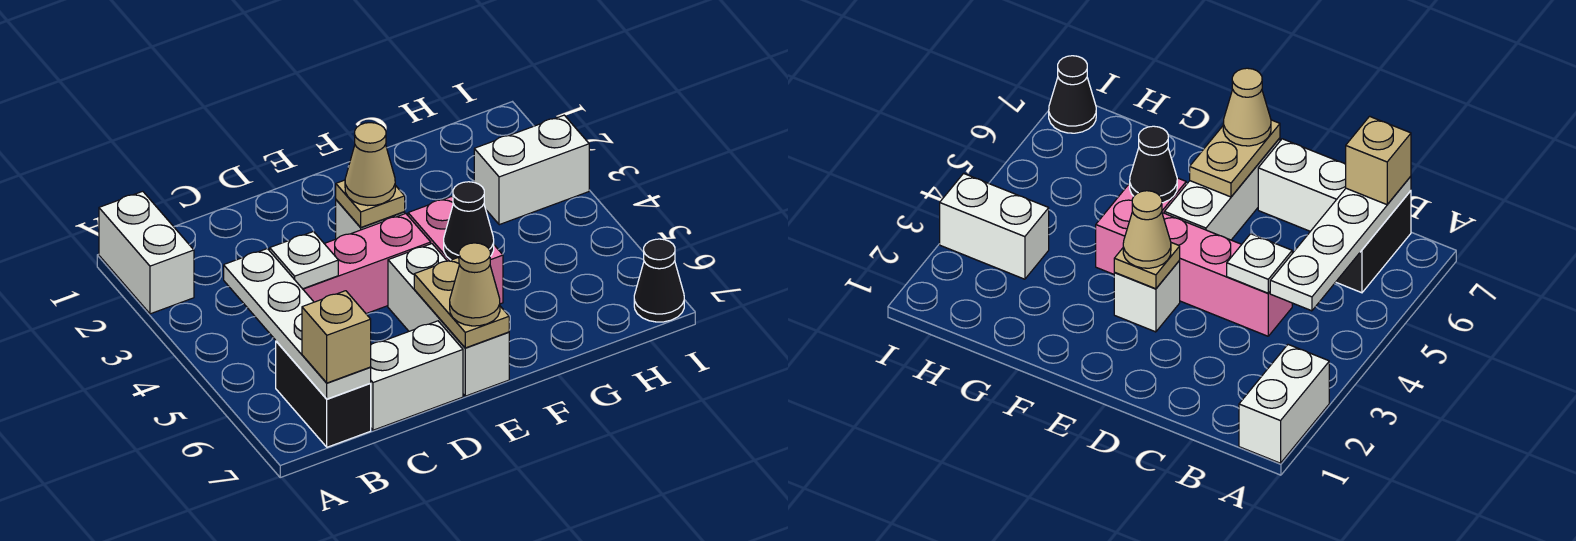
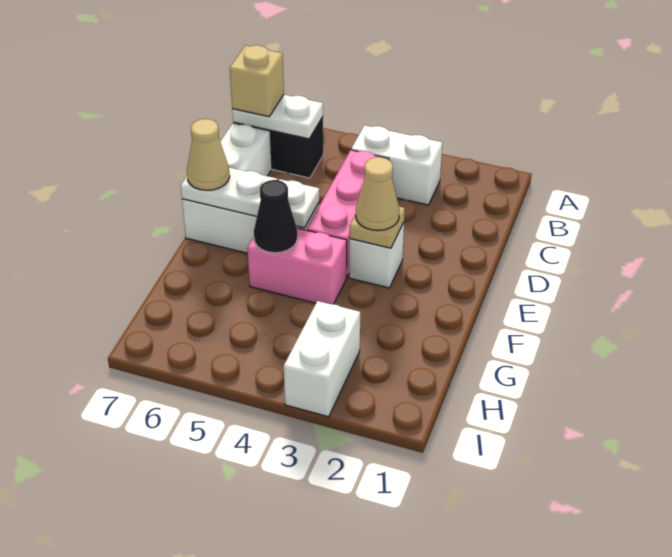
white 1x2 brick [99,191,194,314] -> white 1x2 brick moved to [351,125,442,205]
white 1x4 plate [224,249,371,399] -> white 1x2 plate [232,95,323,139]
white 1x1 plate [270,231,338,289] -> white 1x1 plate moved to [279,179,319,228]
tan 1x2 plate [414,258,509,348] -> white 1x2 plate [181,168,277,216]
black 1x1 cone [634,239,684,322] -> none

